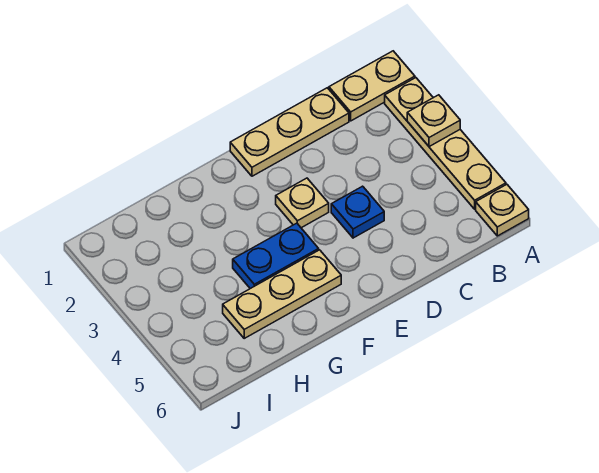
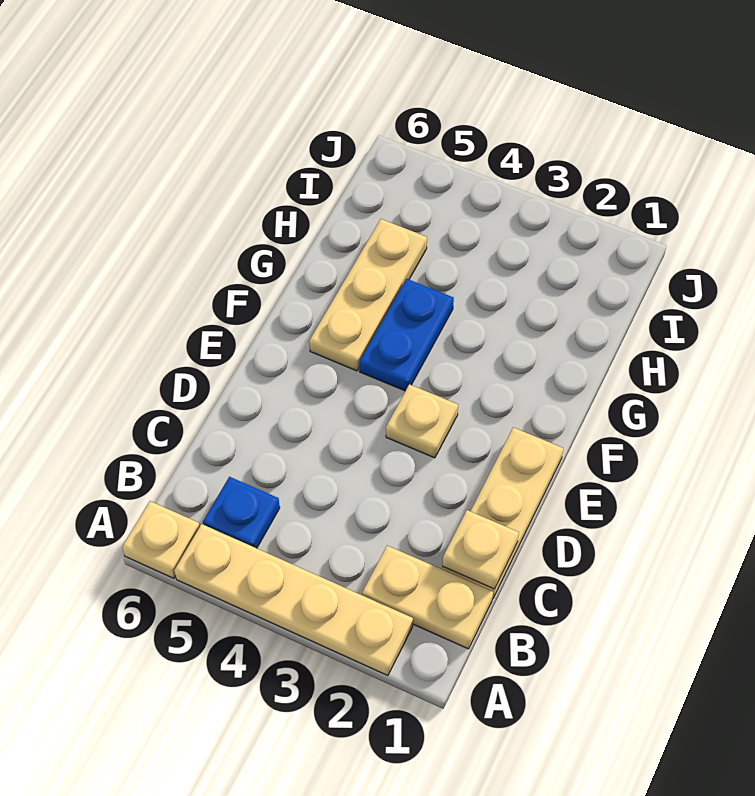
tan 1x2 plate [329,51,415,121] -> tan 1x2 plate turned to [362,546,493,649]
tan 1x1 plate [407,95,460,147] -> tan 1x1 plate moved to [442,510,519,589]
blue 1x1 plate [331,186,384,238] -> blue 1x1 plate moved to [203,477,280,548]

